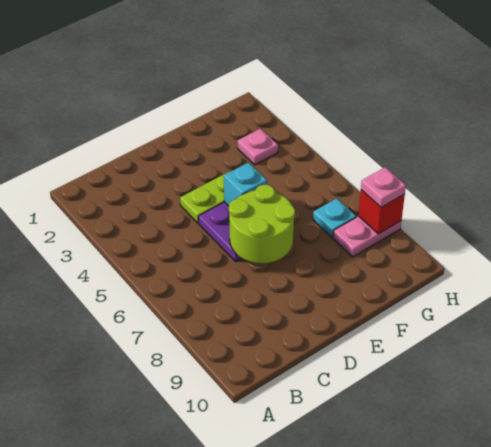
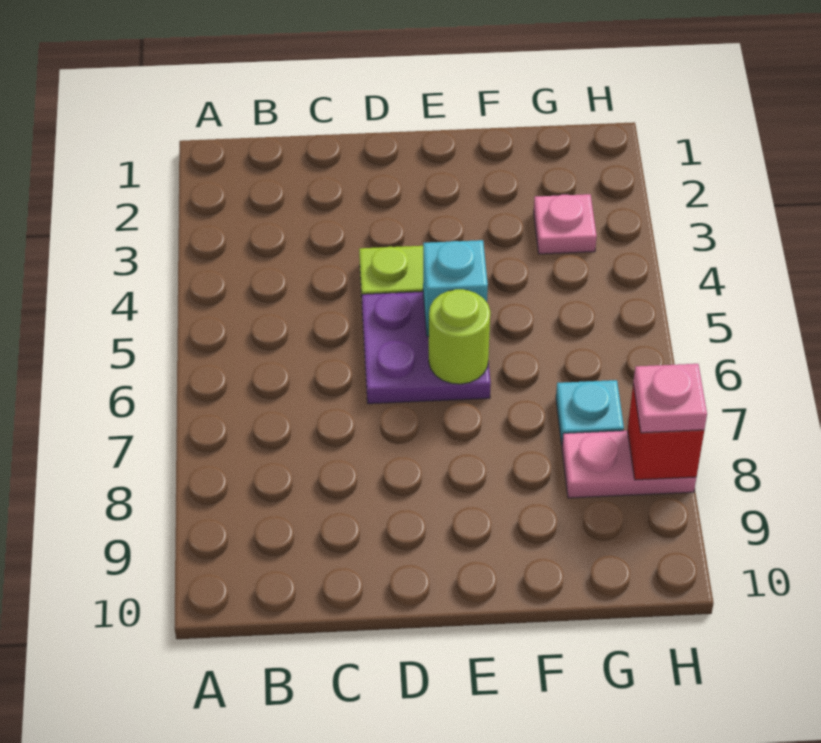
lime 2x2 round brick [229,185,295,264] -> lime 1x1 round brick [429,289,490,384]

